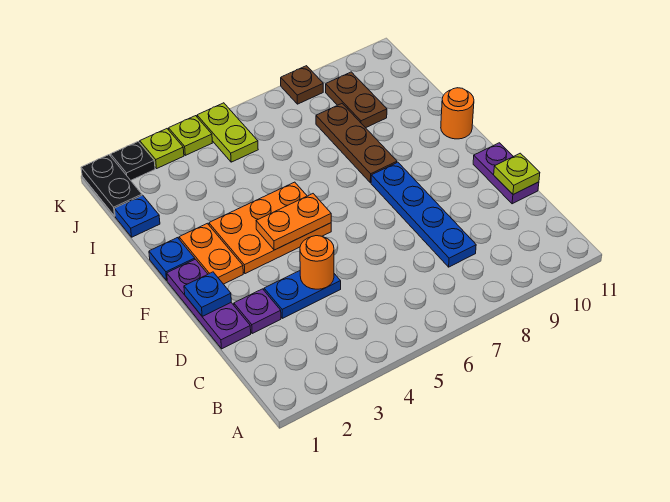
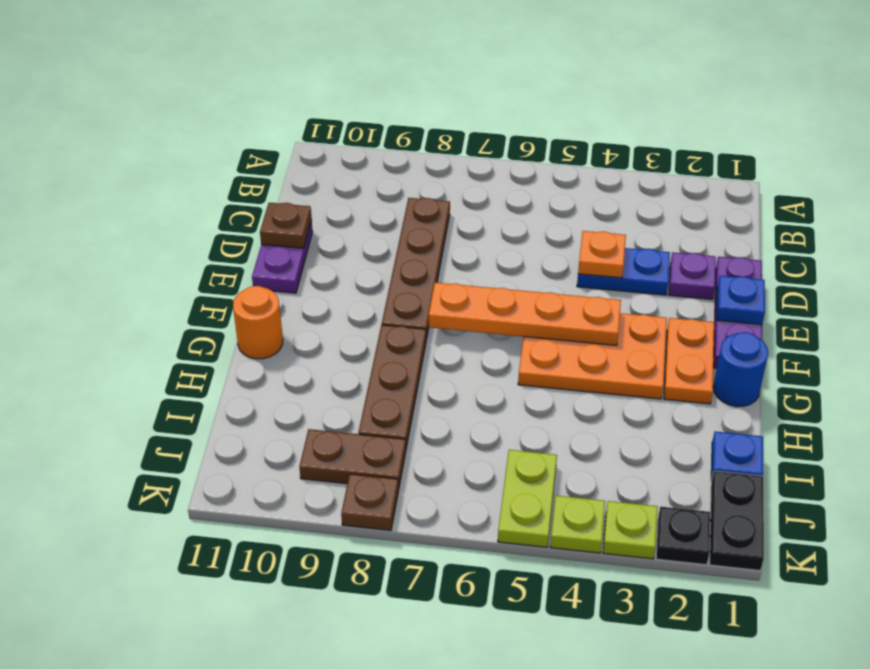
blue 1x4 plate [371,162,476,267] -> brown 1x4 plate [382,198,450,340]
orange 1x1 round brick [300,236,334,289] -> orange 1x1 plate [578,231,626,278]
lime 1x1 plate [494,153,540,194] -> brown 1x1 plate [260,203,312,248]
orange 1x2 plate [256,194,331,250] -> orange 1x4 plate [429,283,621,346]
blue 1x1 plate [149,238,195,280] -> blue 1x1 round brick [713,332,768,407]
brown 1x2 plate [326,72,387,128] -> brown 1x2 plate turned to [299,429,406,489]

